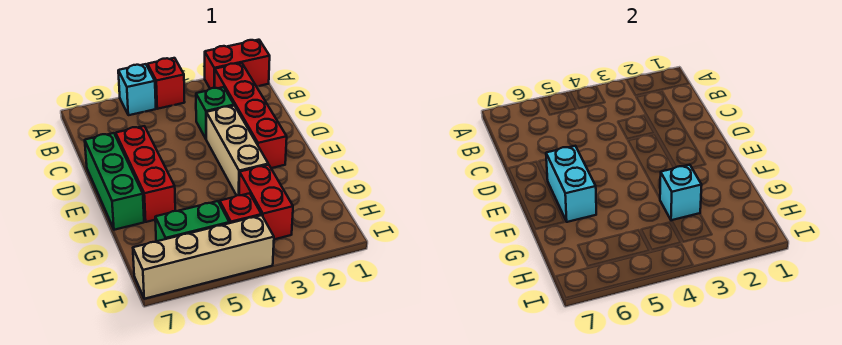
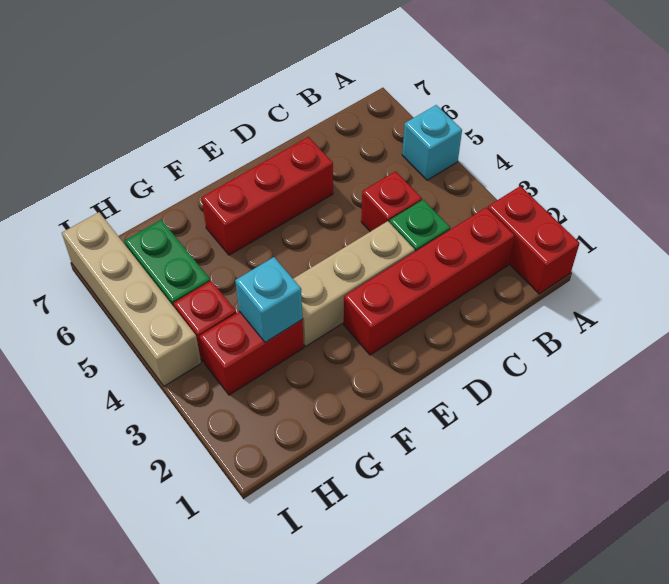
red 1x1 brick [147,58,185,109] -> red 1x1 brick moved to [361,171,422,232]
green 1x3 brick [85,133,144,230] -> none
cyan 1x2 brick [546,146,596,222] -> none

